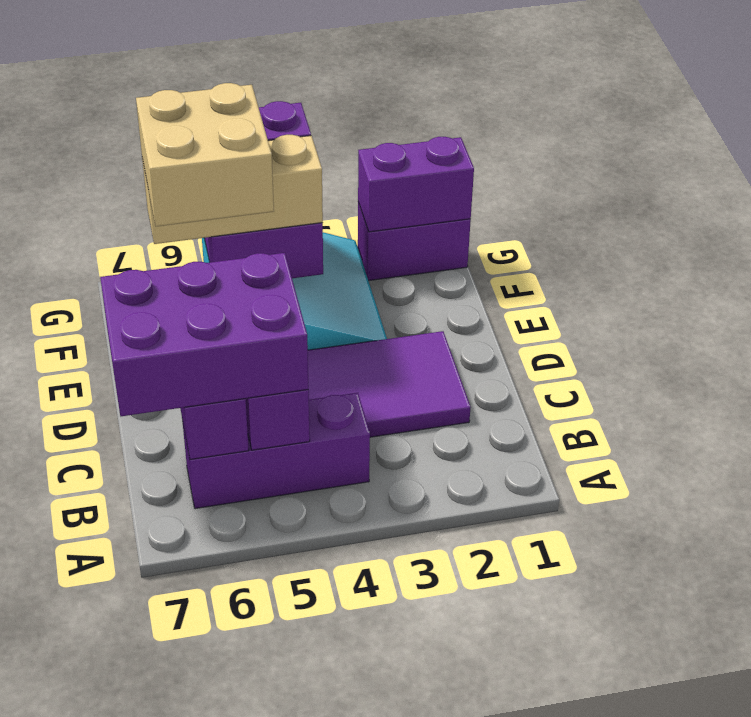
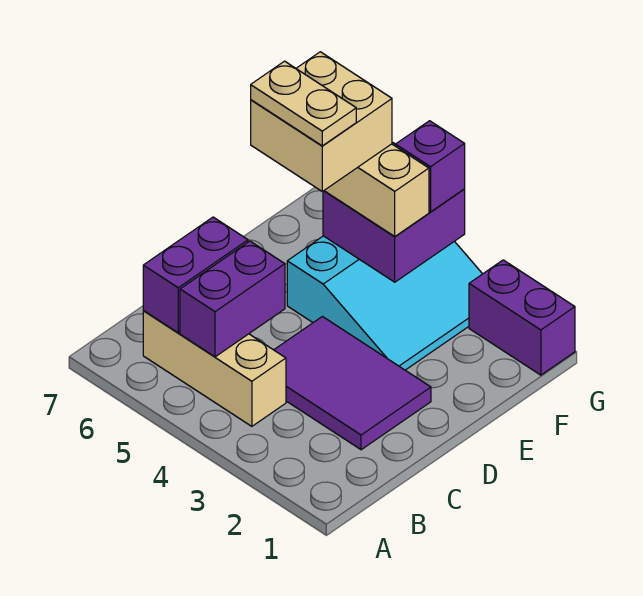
purple 1x3 brick [182,393,370,509] -> tan 1x3 brick [143,311,286,426]
purple 2x3 brick [100,253,308,416] -> none
none -> tan 1x2 plate [251,61,356,146]
purple 1x2 brick [358,137,474,232] -> none

